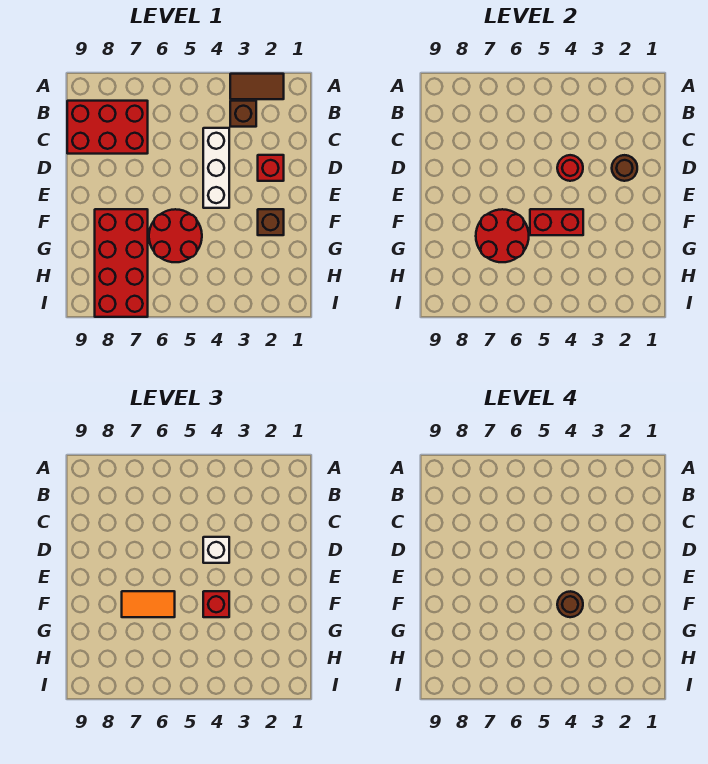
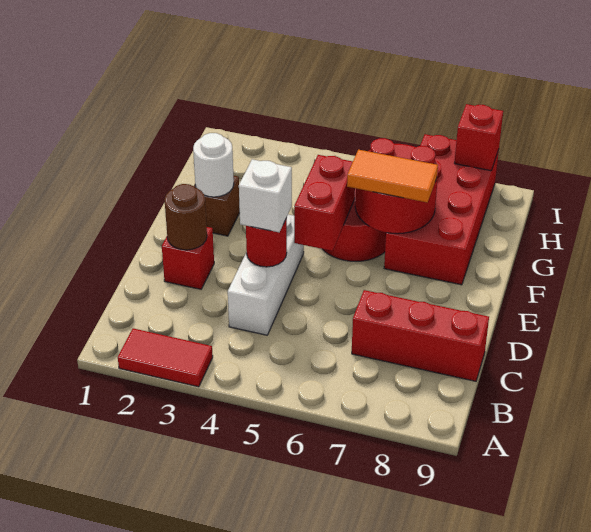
brown 1x2 tile [230,74,284,99] -> red 1x2 tile [118,328,213,387]
brown 1x1 brick [230,101,256,127] -> none
red 2x3 brick [67,101,148,154] -> red 1x3 brick [352,290,489,381]
none -> white 1x1 round brick [193,133,234,197]
red 1x2 brick [530,209,583,235] -> red 1x2 brick turned to [294,155,355,251]
red 1x1 brick [203,591,229,617] -> red 1x1 brick moved to [455,104,503,171]
brown 1x1 round brick [557,591,583,617] -> none

